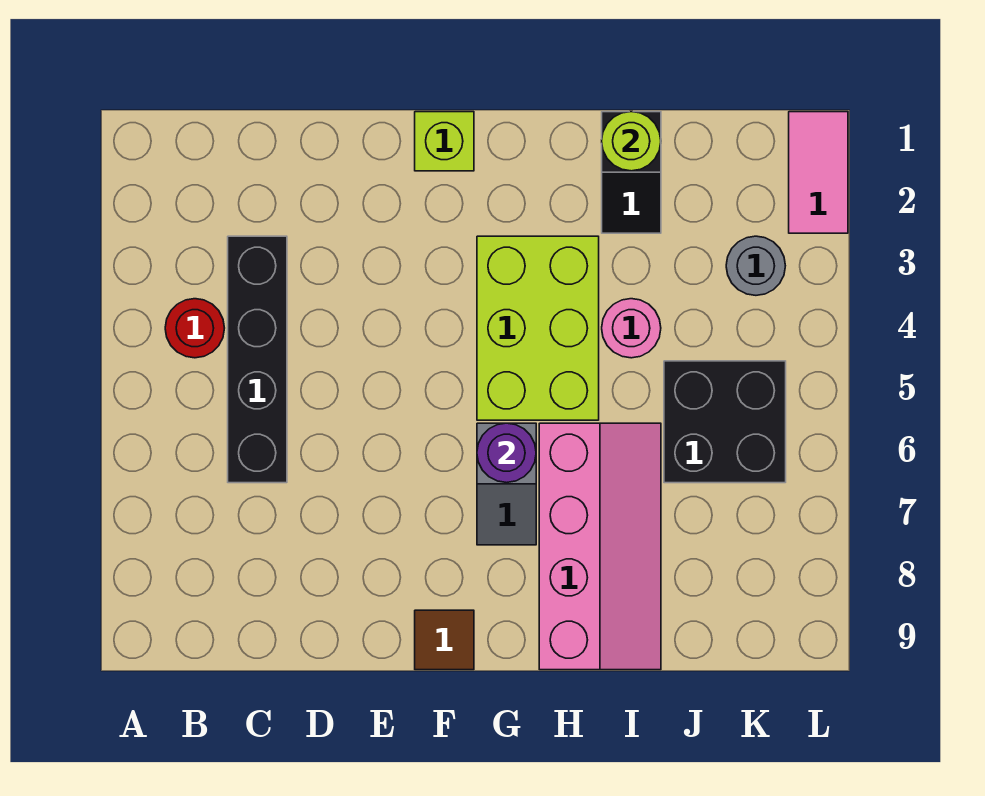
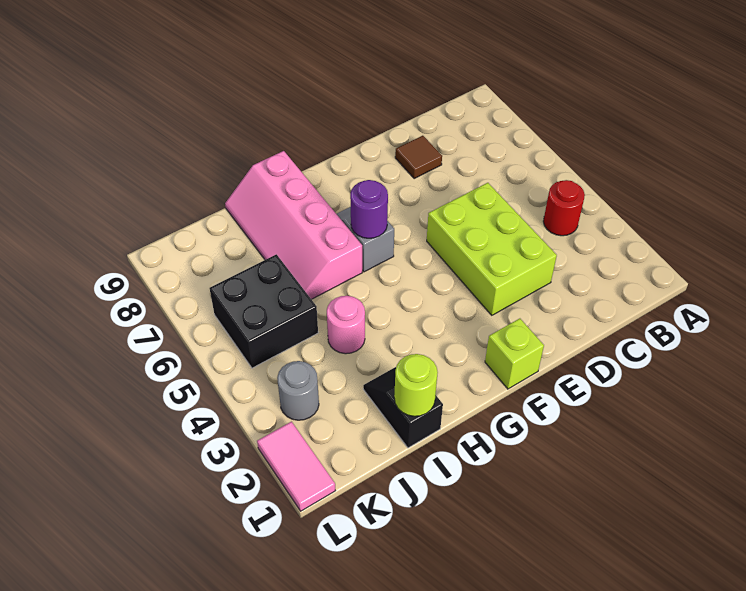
black 1x4 brick [228,236,287,483] -> none
brown 1x1 tile [415,610,474,670] -> brown 1x1 tile moved to [395,136,442,179]
lime 2x3 brick [477,236,599,420] -> lime 2x3 brick moved to [427,183,557,315]

